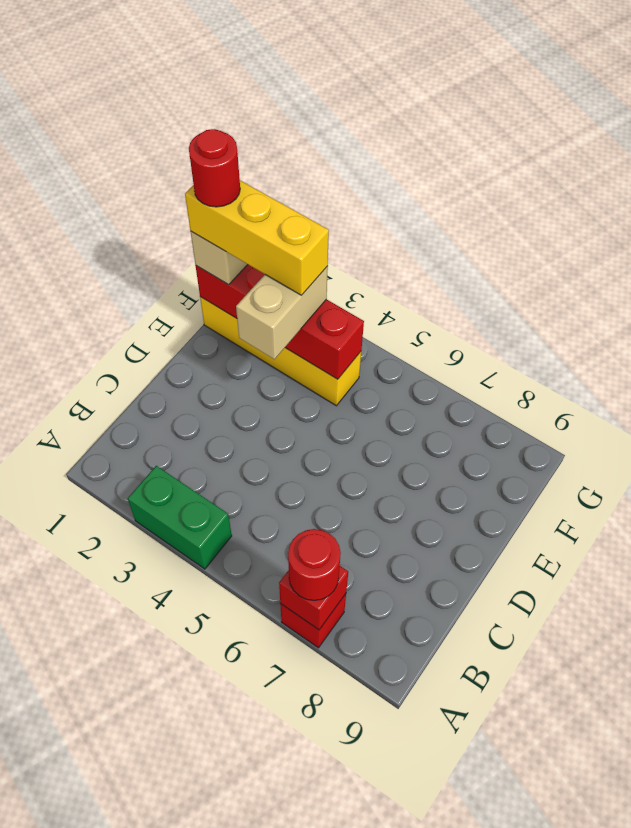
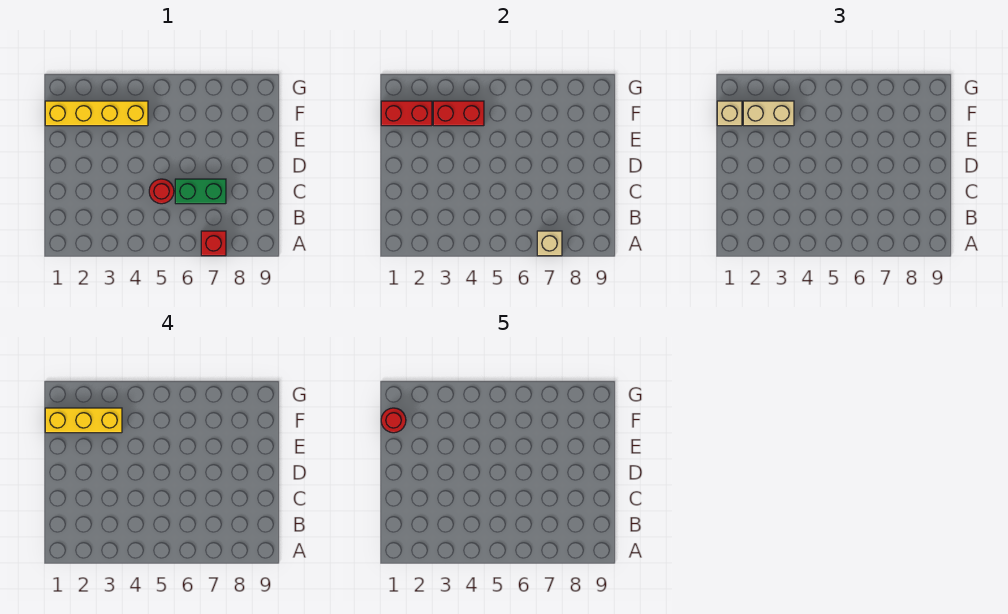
green 1x2 brick [128,466,232,569] -> green 1x2 brick moved to [175,179,226,204]
red 1x1 brick [279,566,348,630] -> tan 1x1 brick [537,231,562,256]
red 1x1 round brick [288,529,341,601] -> red 1x1 round brick moved to [149,179,174,204]
tan 1x2 brick [236,266,328,359] -> tan 1x2 brick turned to [743,101,794,126]

